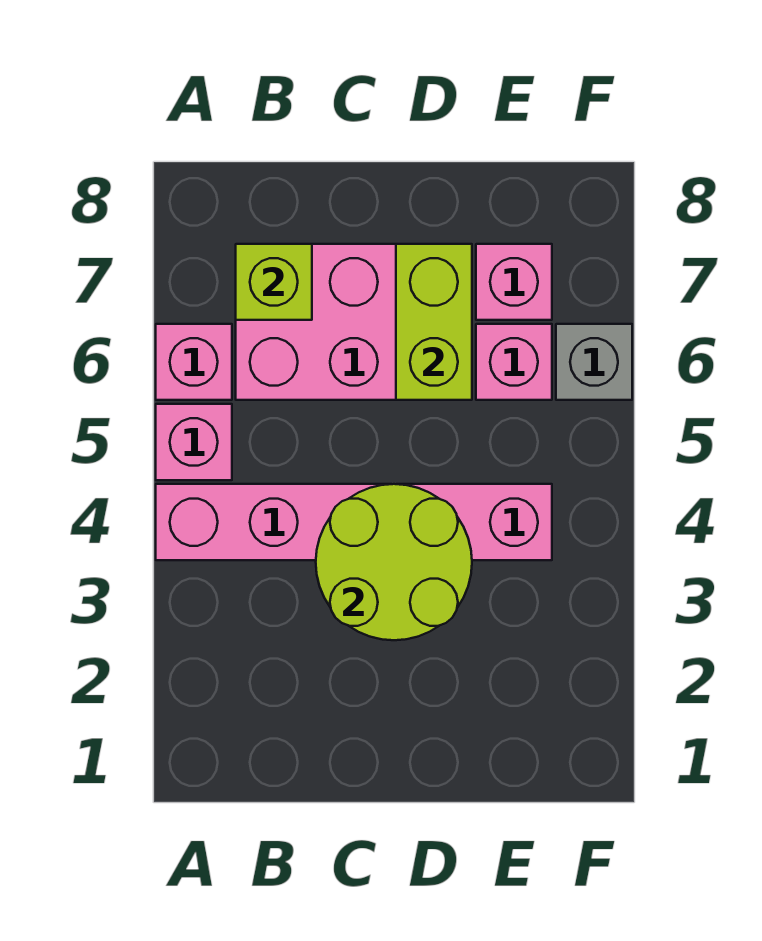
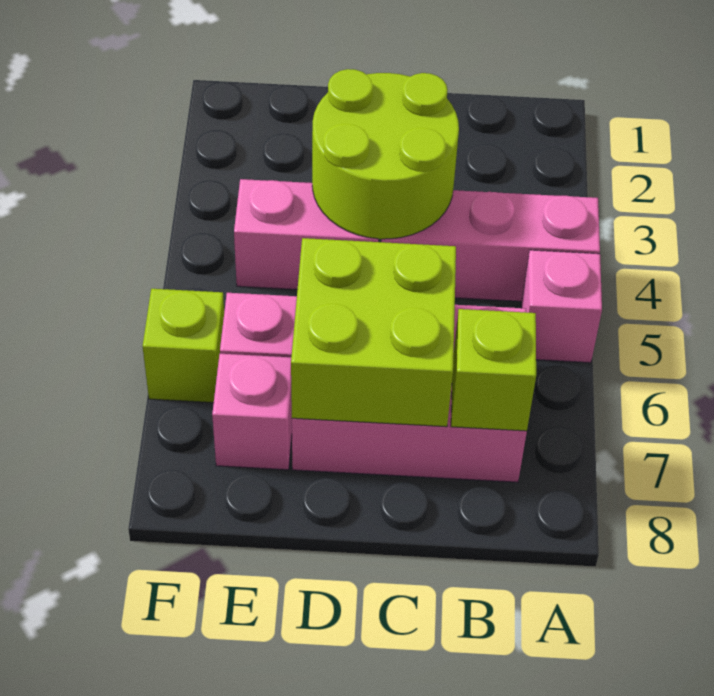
pink 1x1 brick [156,324,232,400] -> none
lime 1x2 brick [396,244,472,400] -> lime 2x2 brick [291,238,456,427]
grey 1x1 brick [556,324,632,400] -> lime 1x1 brick [143,289,224,403]

